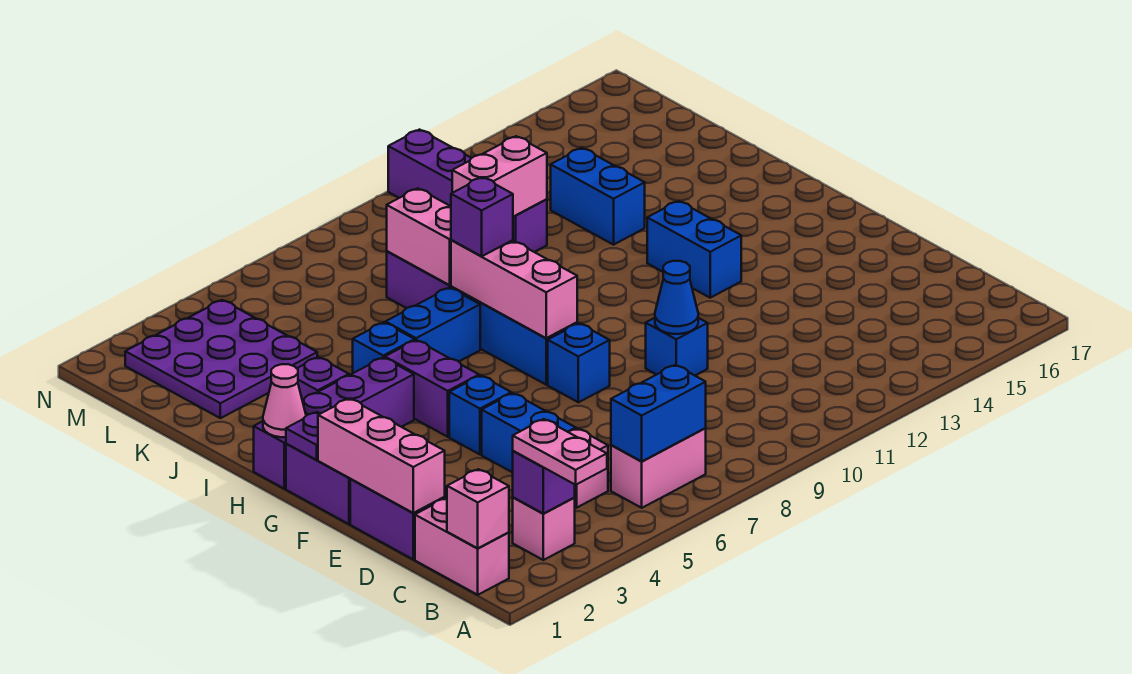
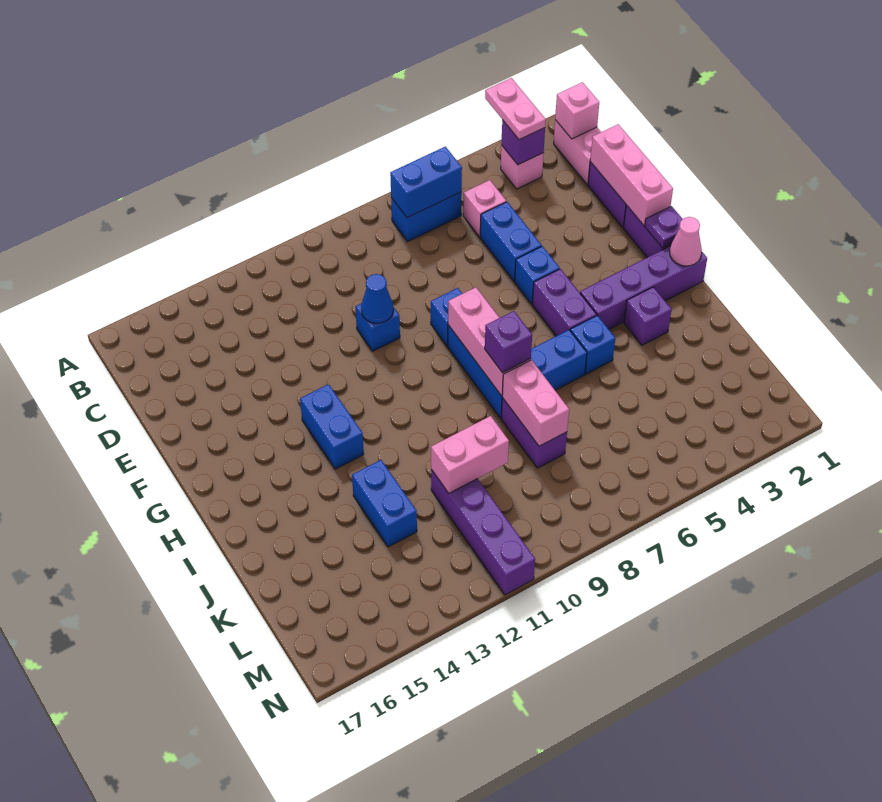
pink 1x2 brick [611,428,706,508] -> blue 1x2 brick [391,192,462,241]
purple 3x3 plate [125,300,317,418] -> none

